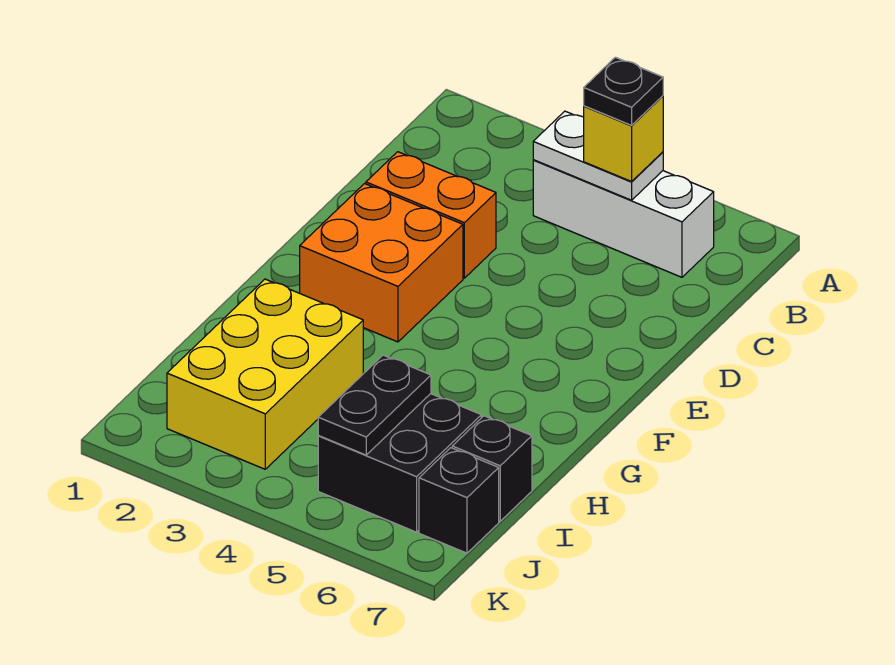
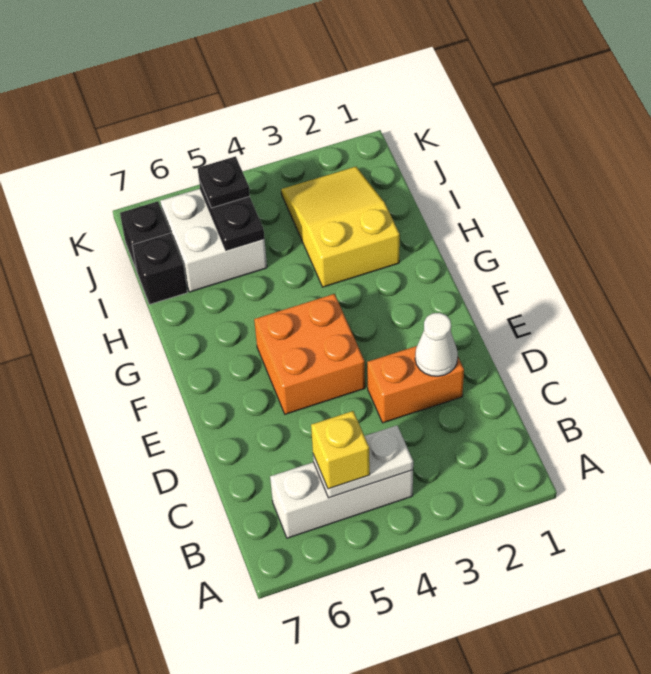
black 1x1 plate [584,57,663,125] -> black 1x1 plate moved to [198,156,250,208]
none -> white 1x1 cone [415,313,458,376]
orange 2x2 brick [300,184,463,342] -> orange 2x2 brick moved to [254,294,365,414]
yellow 2x3 brick [167,279,363,469] -> yellow 2x3 slope [281,167,400,287]
black 2x2 brick [318,394,481,532] -> white 2x2 brick [160,189,267,292]

